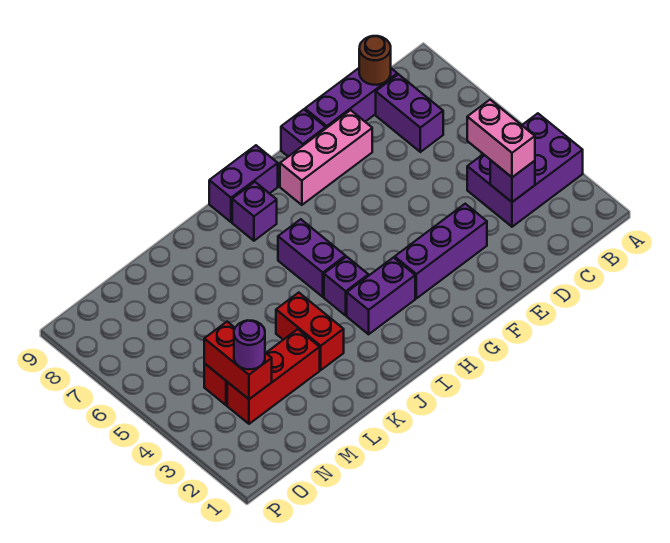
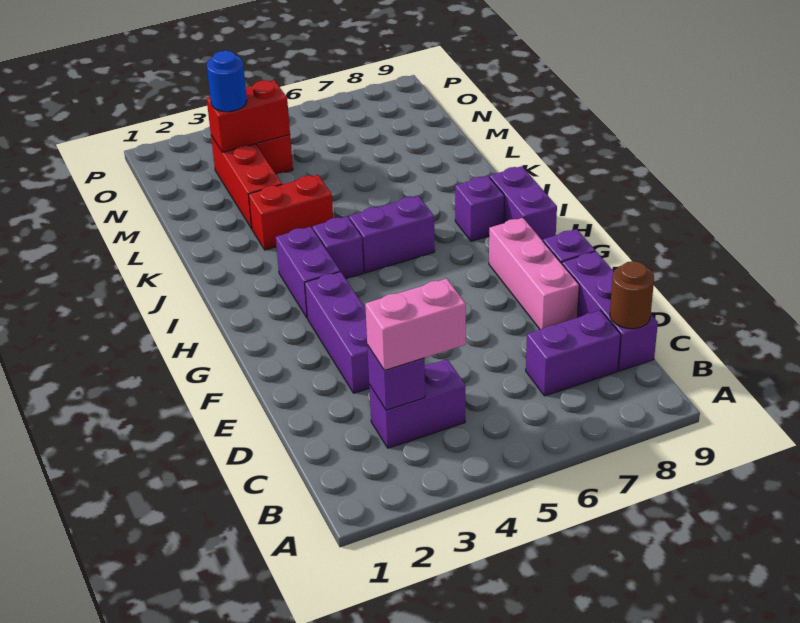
purple 2x3 brick [467,113,583,227] -> purple 1x2 brick [369,359,465,448]
purple 1x1 round brick [234,321,265,369] -> blue 1x1 round brick [207,51,247,112]

